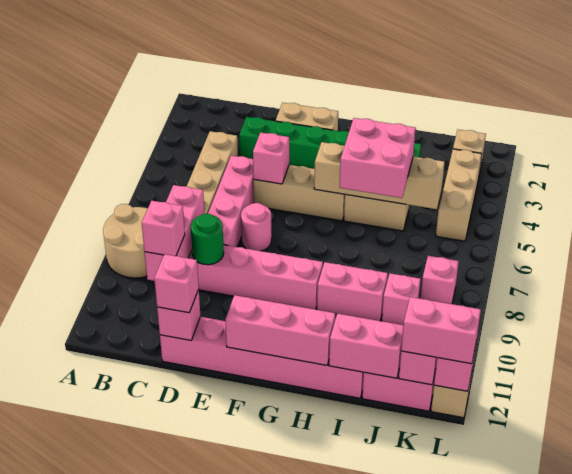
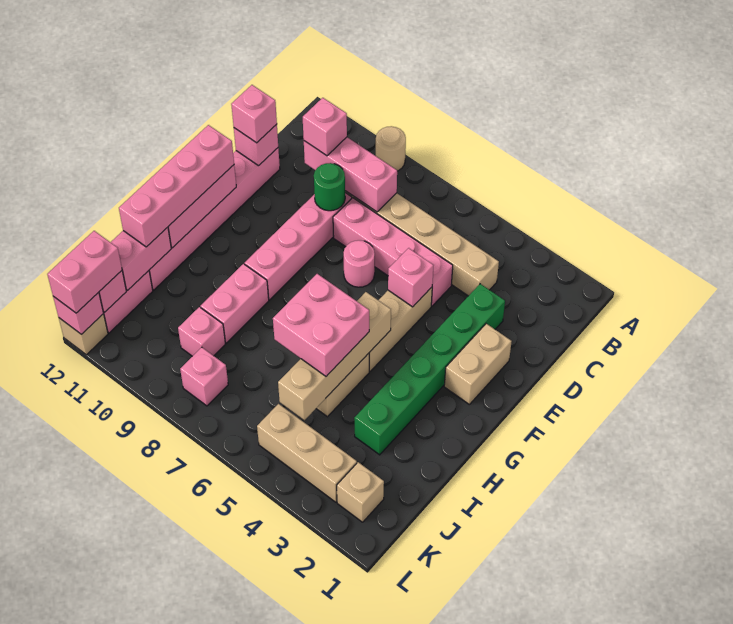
tan 2x2 round brick [103,204,148,278] -> tan 1x1 round brick [376,126,406,171]
none -> pink 1x4 brick [119,125,234,247]

